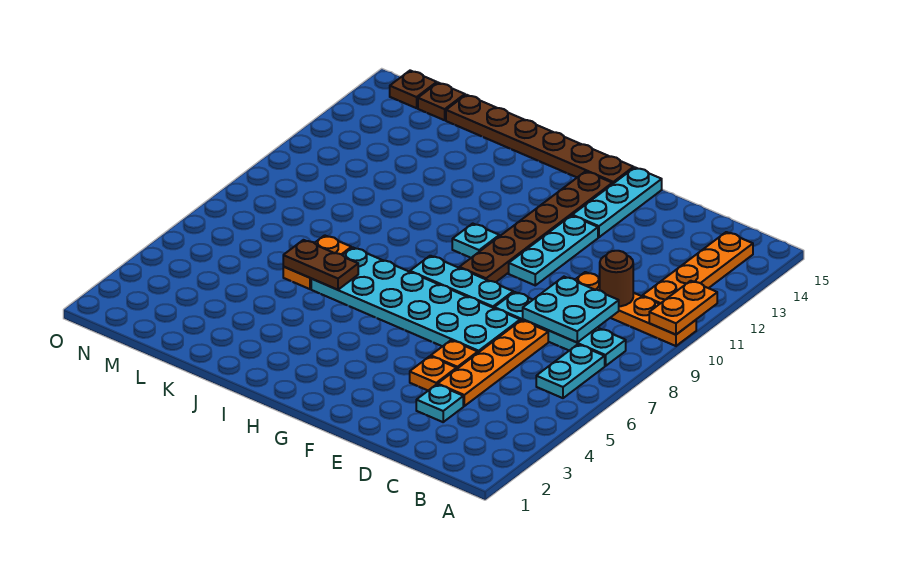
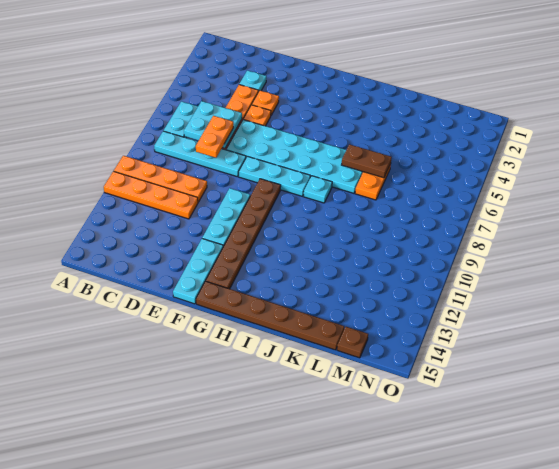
orange 1x2 plate [649,281,717,335] -> orange 1x2 plate moved to [196,116,233,158]
orange 1x4 plate [642,232,753,304] -> orange 1x4 plate turned to [104,171,198,219]
cyan 2x2 plate [523,277,619,342] -> cyan 2x2 plate moved to [184,101,242,148]
brown 1x1 round brick [600,251,633,306] -> none
cyan 1x1 plate [452,224,499,258] -> cyan 1x1 plate moved to [304,176,332,203]
brown 1x1 plate [390,71,437,108] -> none

